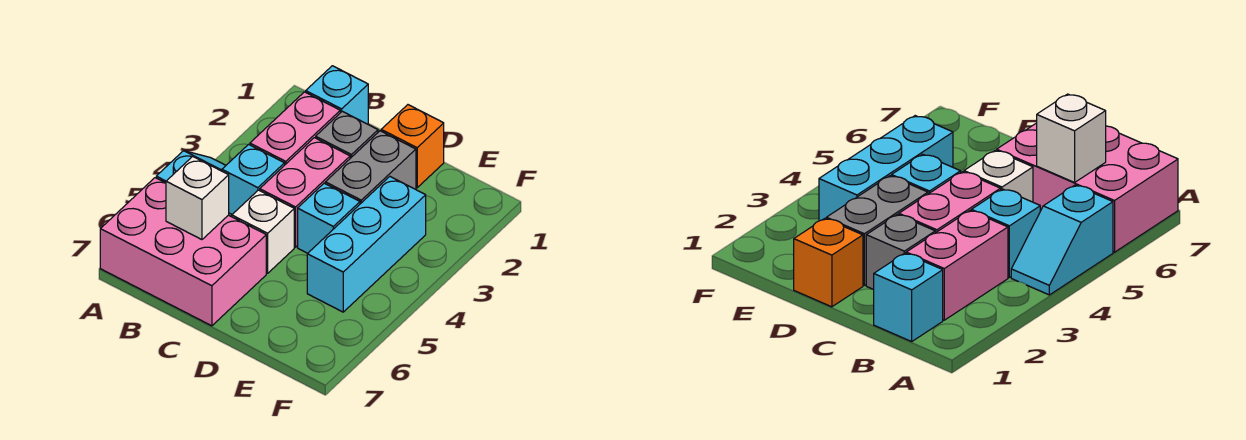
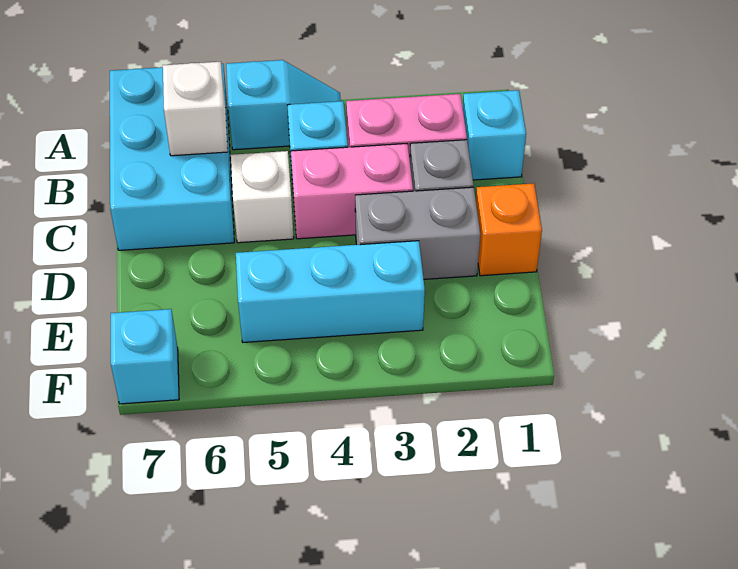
pink 2x3 brick [100,178,266,326] -> cyan 2x3 brick [110,64,234,250]
cyan 1x1 brick [298,183,360,253] -> cyan 1x1 brick moved to [111,309,179,404]

